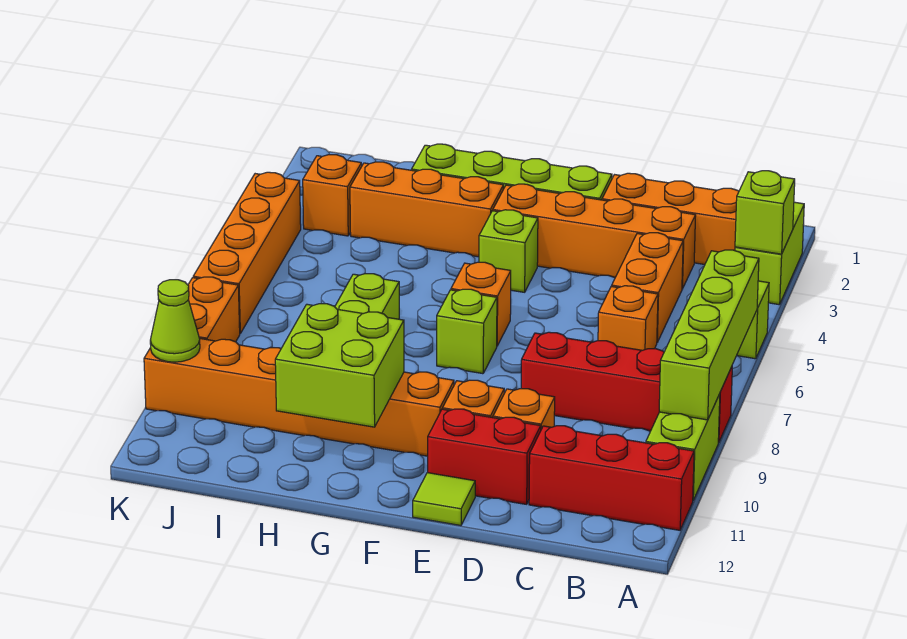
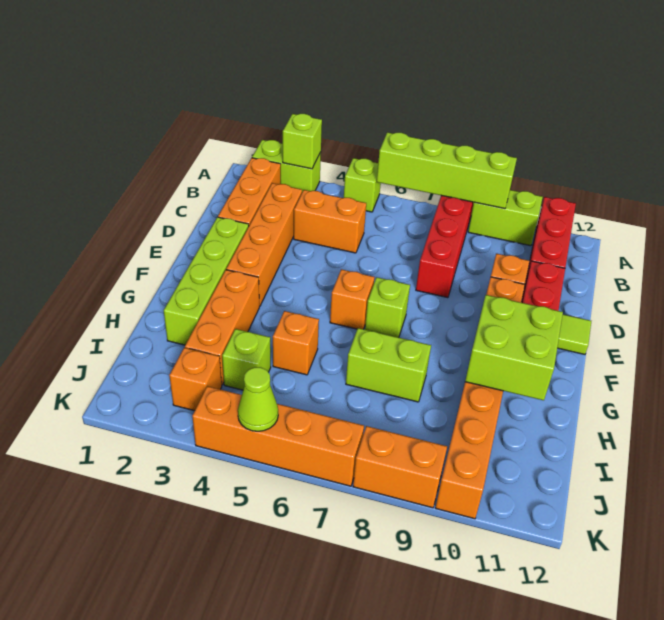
orange 1x1 brick [598,286,658,350] -> orange 1x1 brick moved to [273,311,319,375]
lime 1x1 brick [479,210,538,292] -> lime 1x1 brick moved to [222,329,271,390]
lime 1x1 cone [150,280,200,362] -> lime 1x1 cone moved to [238,367,278,431]

